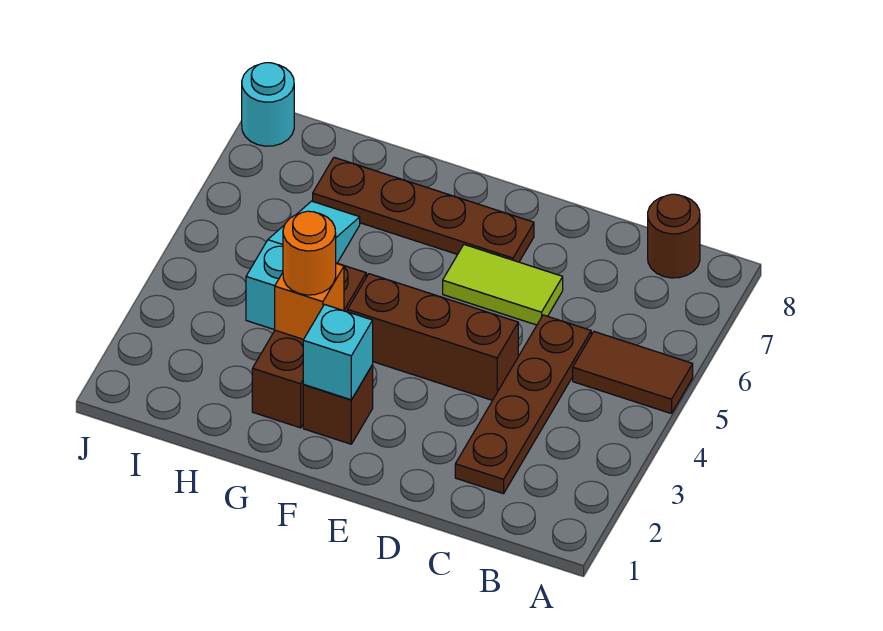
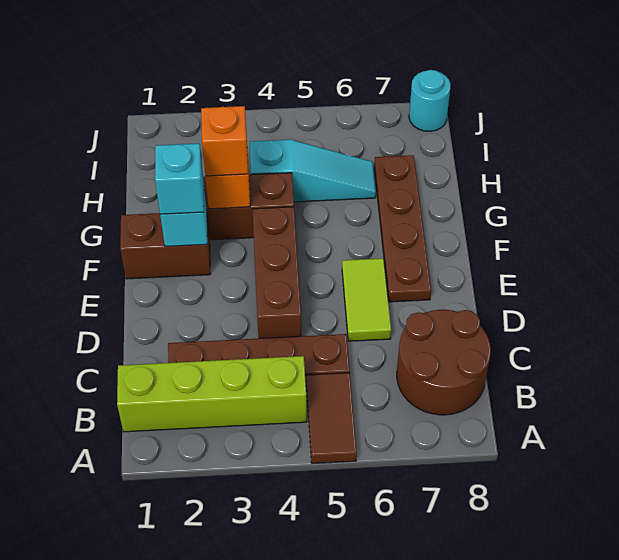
none -> lime 1x4 brick [117,356,307,432]
brown 1x1 round brick [648,194,700,278] -> brown 2x2 round brick [397,310,491,415]
brown 1x1 brick [303,365,373,444] -> brown 1x2 brick [120,213,210,279]
none -> cyan 1x1 brick [155,143,204,215]
orange 1x1 round brick [283,211,336,295] -> orange 1x1 brick [201,106,248,176]

